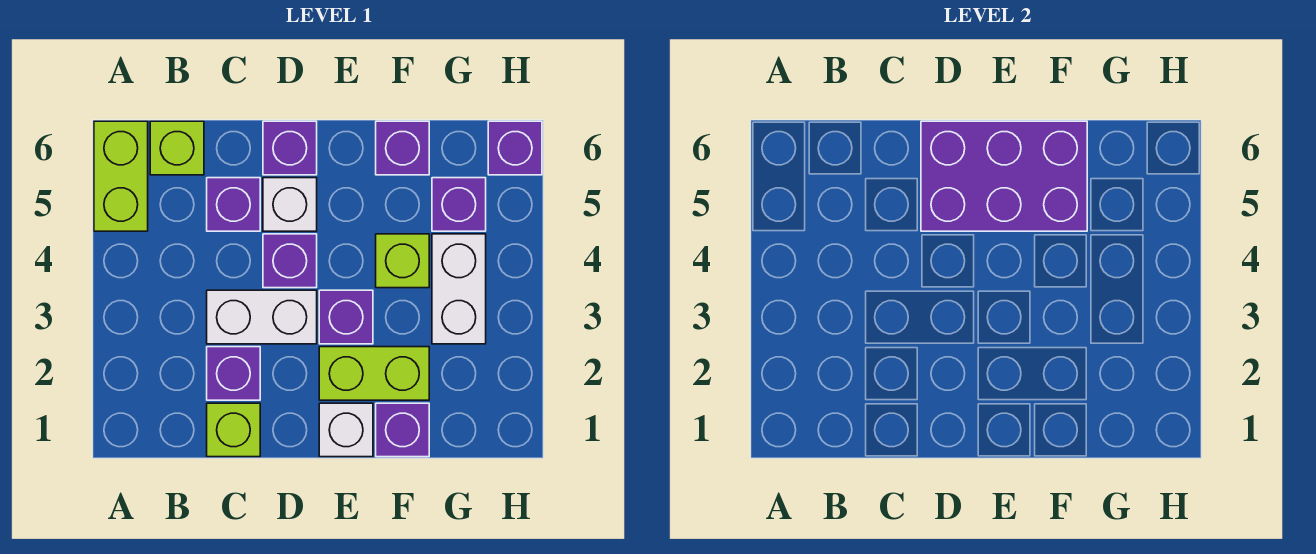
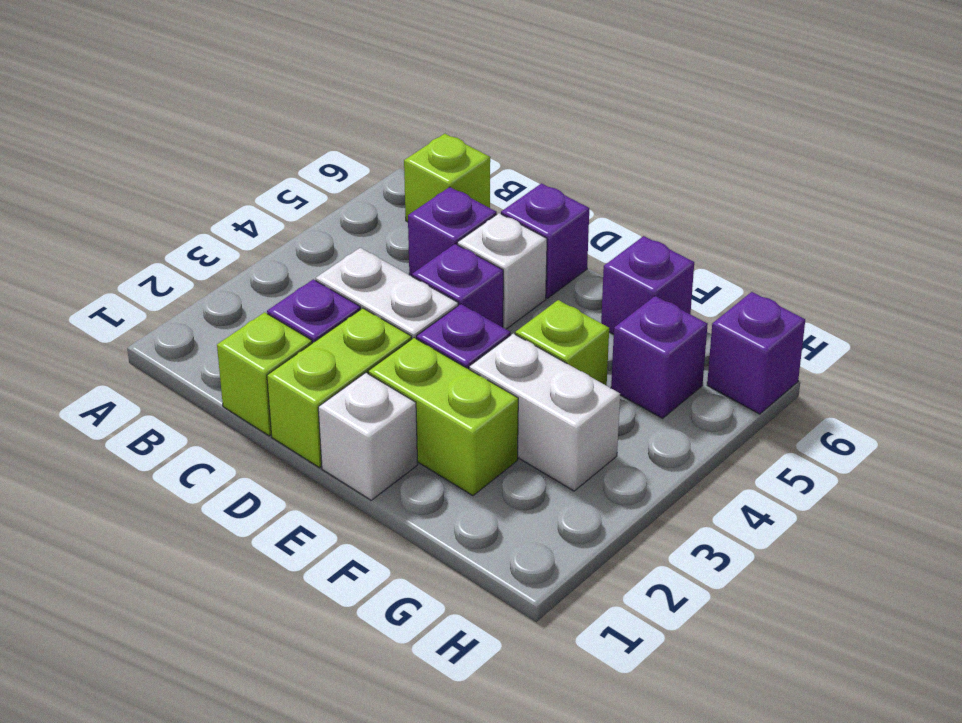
lime 1x2 brick [94,121,148,231] -> lime 1x2 brick moved to [267,308,412,468]
purple 2x3 brick [921,121,1087,231] -> none
purple 1x1 brick [376,403,429,457] -> none
white 1x2 brick [432,234,486,344] -> white 1x2 brick turned to [469,334,620,491]

